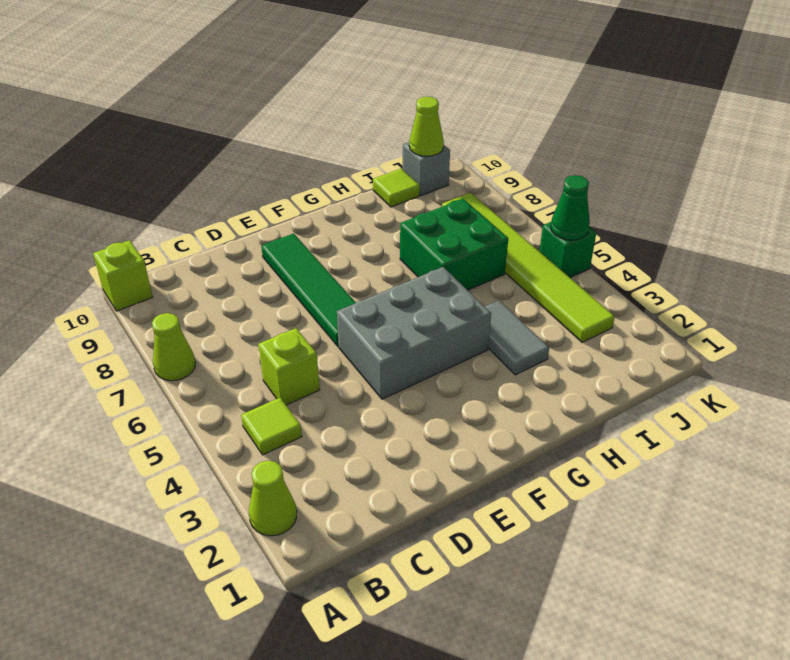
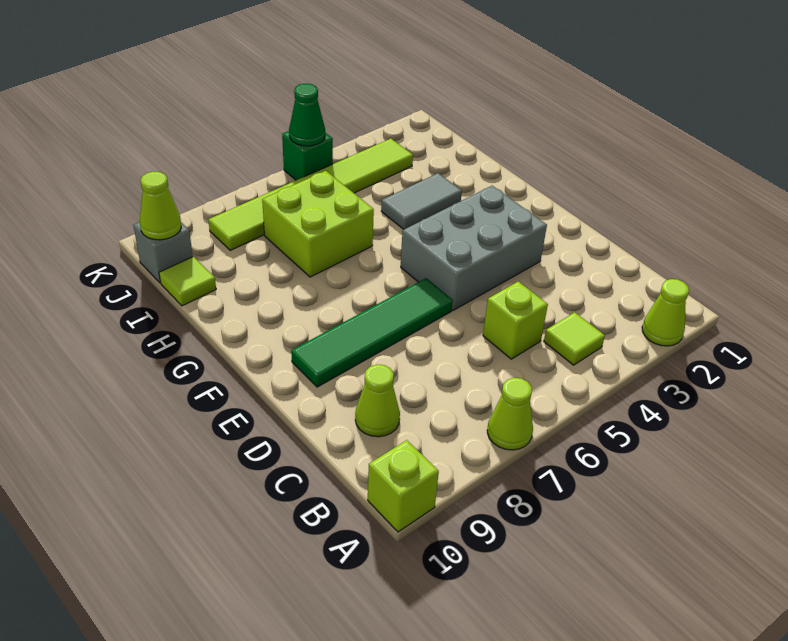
none -> lime 1x1 cone [355,365,400,437]
grey 2x3 brick [337,267,491,399] -> grey 2x3 brick turned to [401,186,547,311]
green 2x2 brick [400,199,508,290] -> lime 2x2 brick [262,171,374,277]

